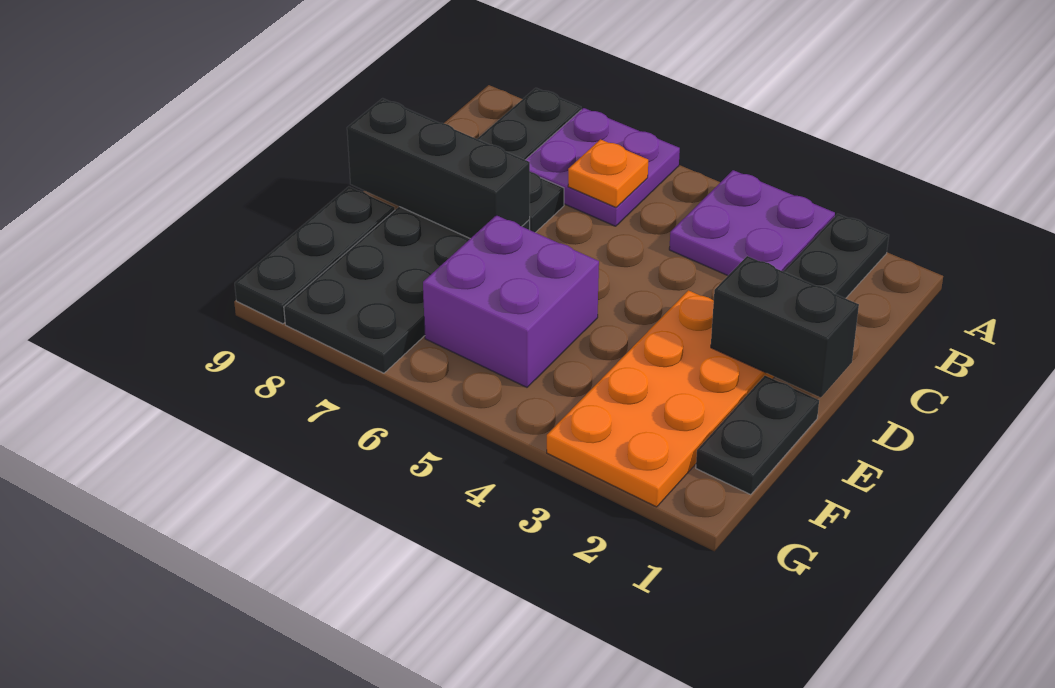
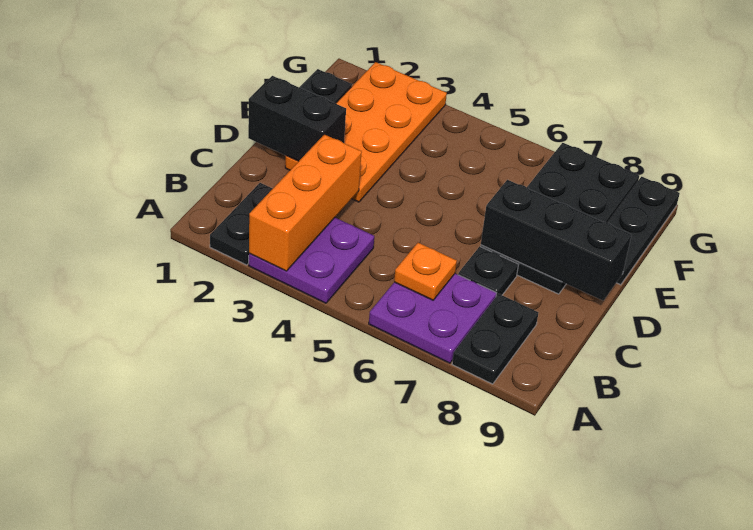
none -> orange 1x3 brick [249,134,362,271]
purple 2x2 brick [423,215,599,387] -> none

